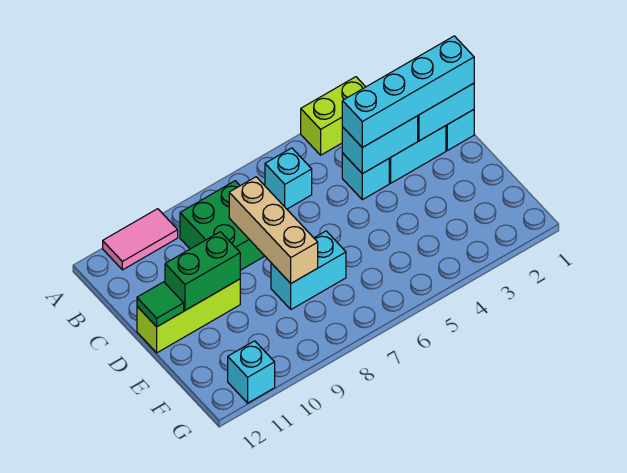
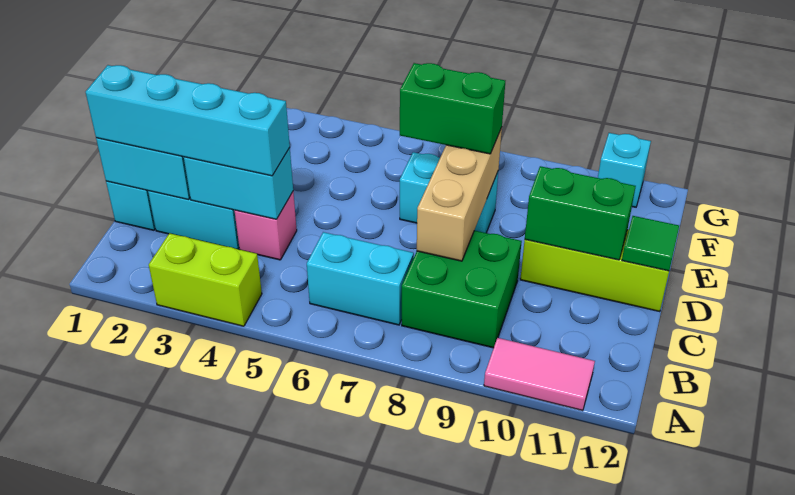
cyan 1x1 brick [265,148,312,209] -> cyan 1x2 brick [307,232,414,325]
cyan 1x1 brick [342,153,389,200] -> pink 1x1 brick [235,192,297,260]
none -> green 1x2 brick [400,63,505,154]

